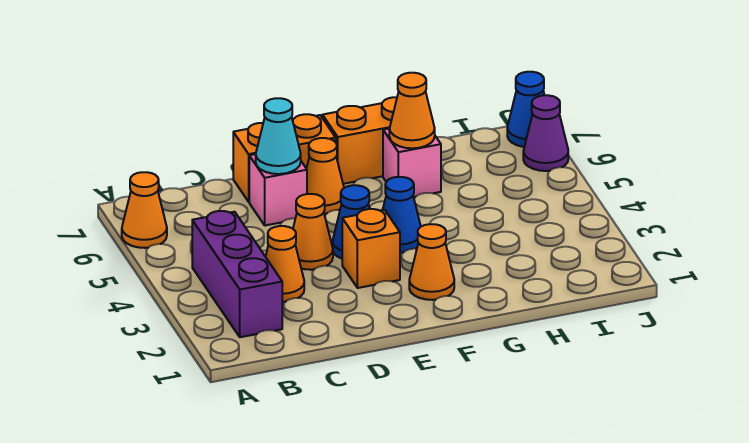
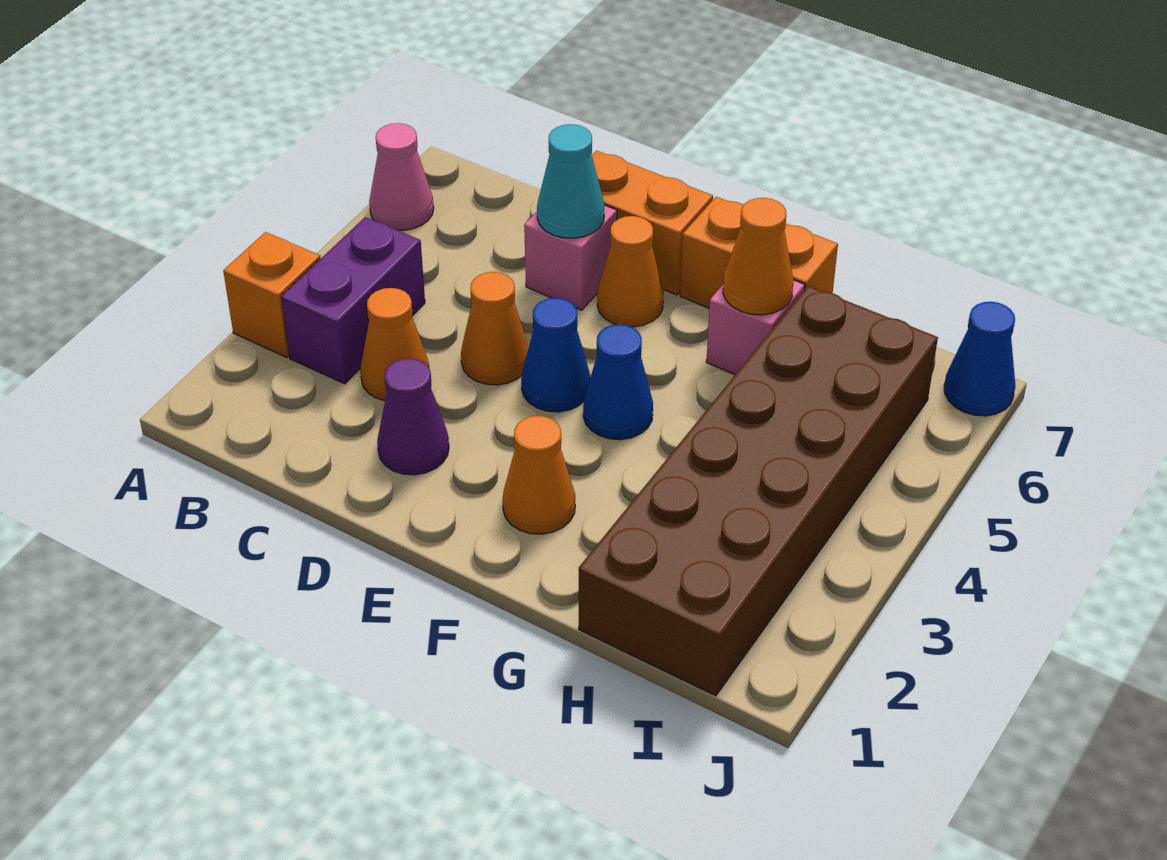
orange 1x1 cone [122,172,167,248] -> pink 1x1 cone [369,123,434,230]
purple 1x3 brick [192,211,282,337] -> purple 1x2 brick [281,217,425,384]
orange 1x1 brick [342,209,400,288] -> orange 1x1 brick moved to [223,232,321,357]
none -> brown 2x6 brick [579,286,938,696]
purple 1x1 cone [523,95,568,171] -> purple 1x1 cone moved to [377,358,449,475]

